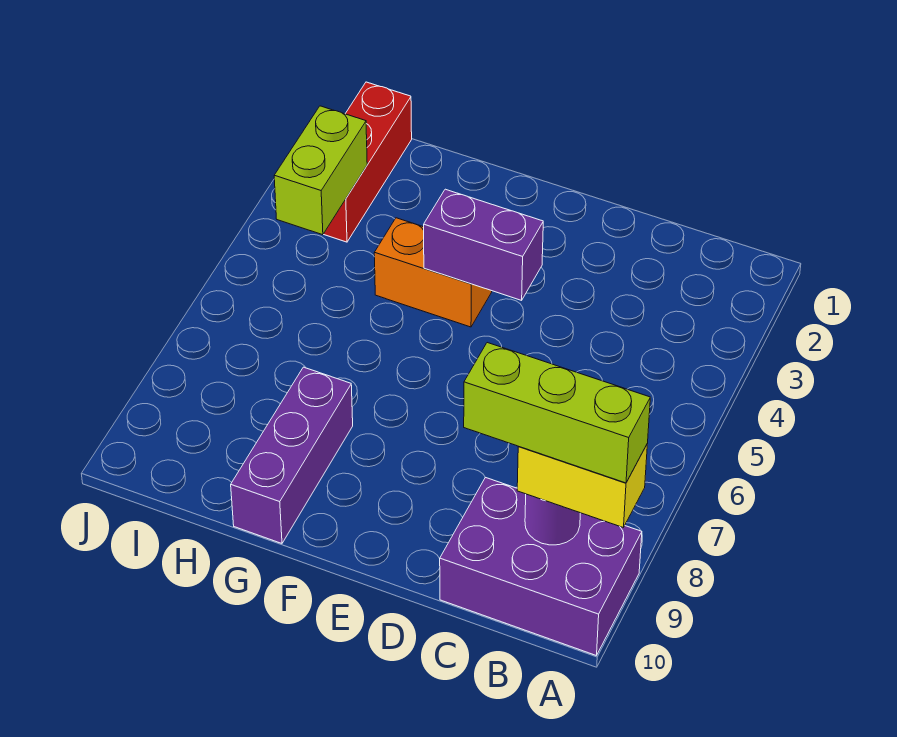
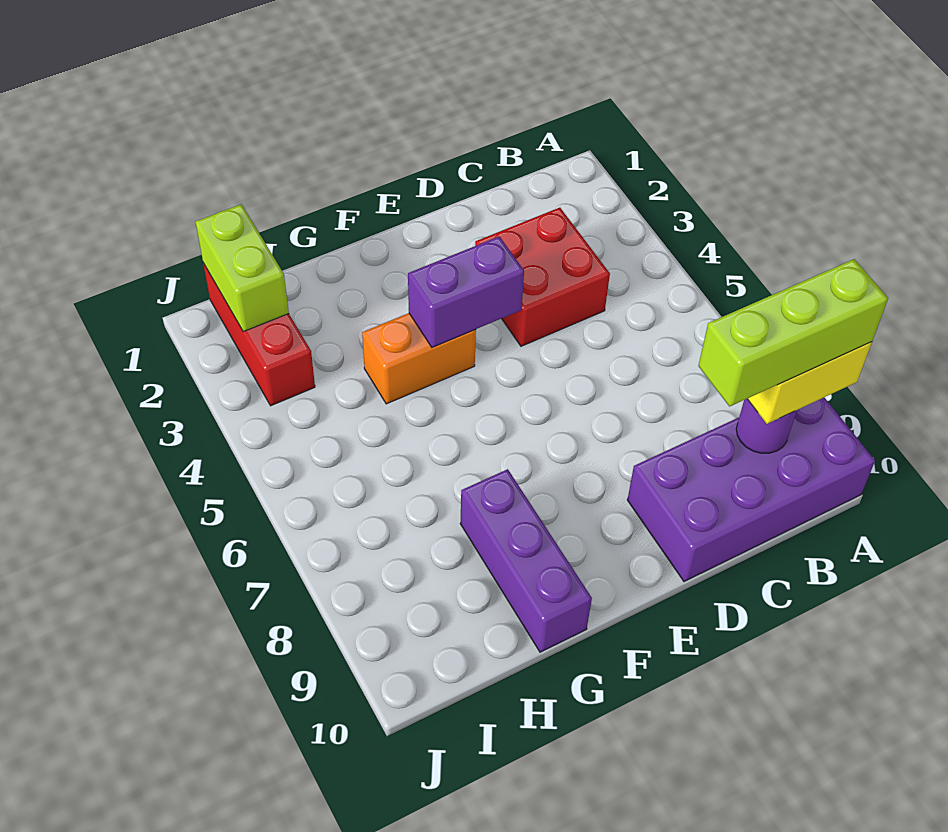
purple 2x3 brick [440,477,642,656] -> purple 2x4 brick [627,398,875,582]
none -> red 2x2 brick [475,208,610,346]
lime 1x2 brick [274,106,367,235] -> lime 1x2 brick moved to [196,204,289,332]

